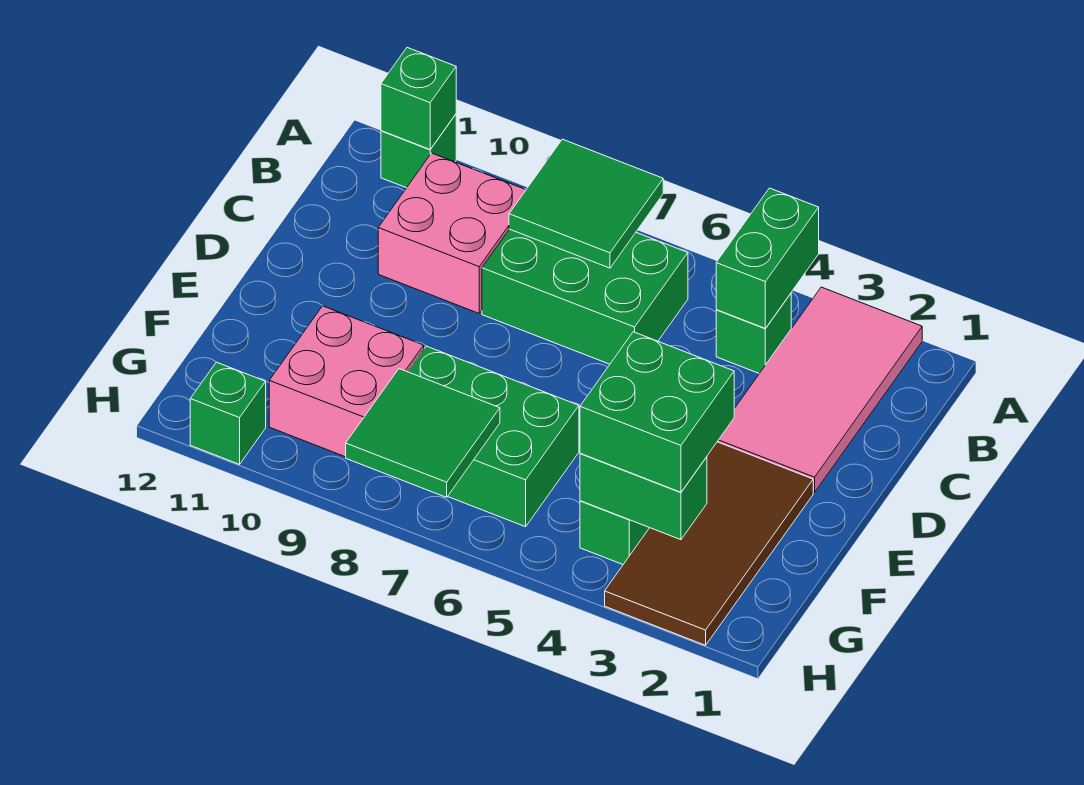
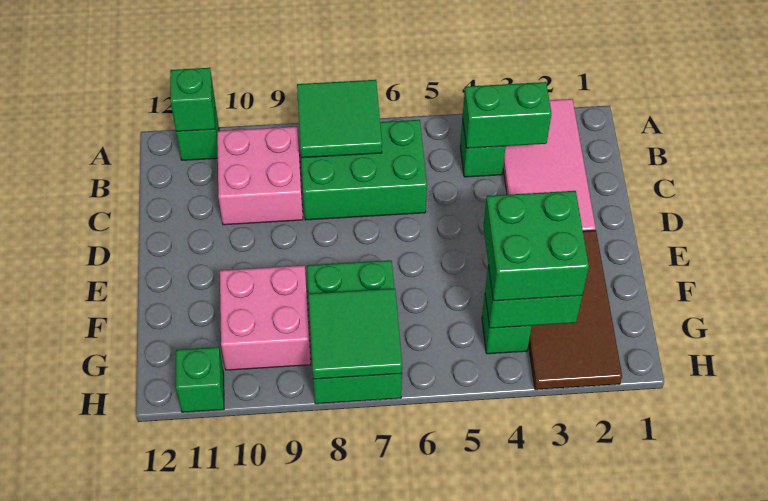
green 1x2 brick [716,188,819,328] -> green 1x2 brick turned to [463,82,552,148]
green 2x3 brick [408,346,579,527] -> green 2x3 brick turned to [307,260,402,404]

